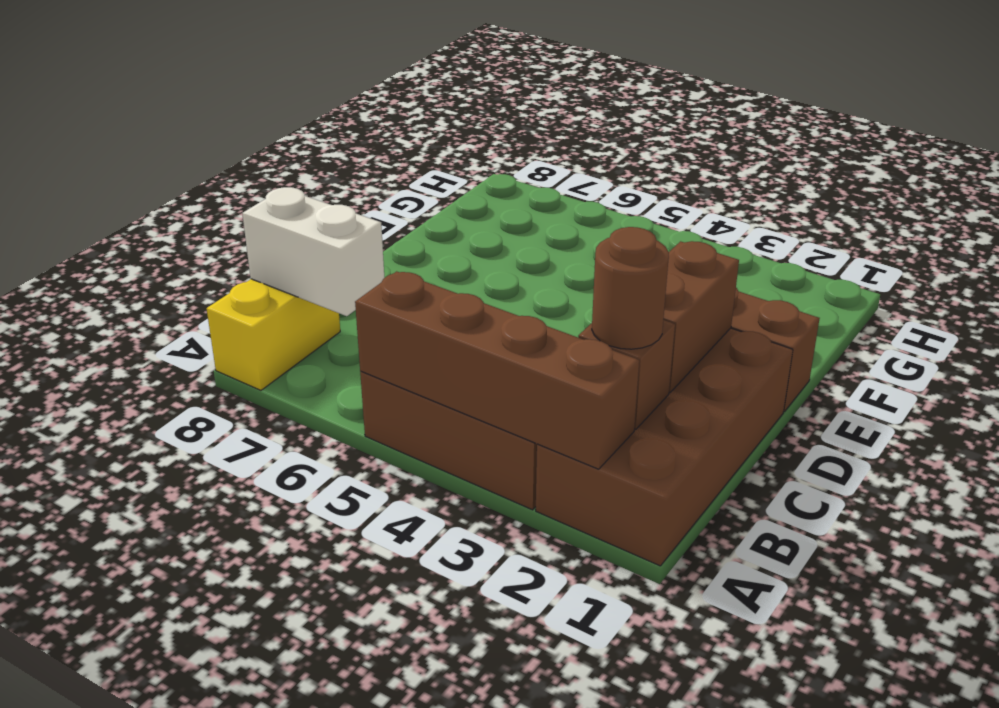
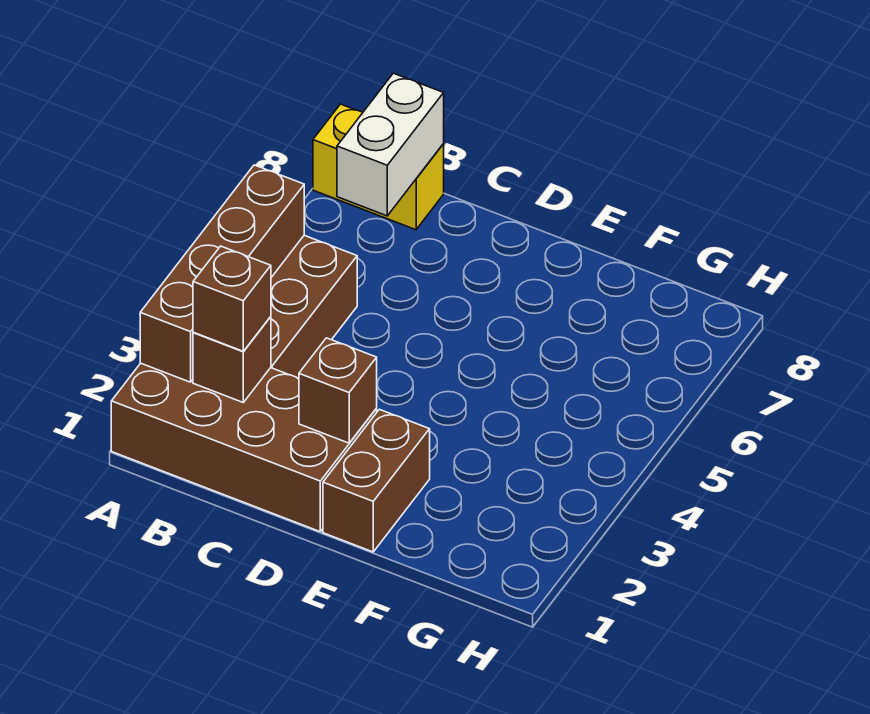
brown 1x1 round brick [592,227,669,349] -> brown 1x1 brick [193,246,271,351]
brown 1x2 brick [663,241,739,392] -> brown 1x1 brick [299,338,377,443]

